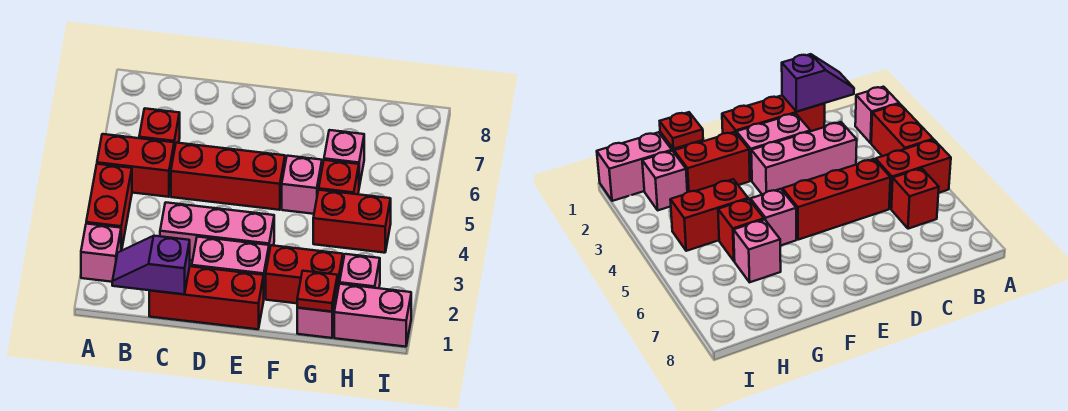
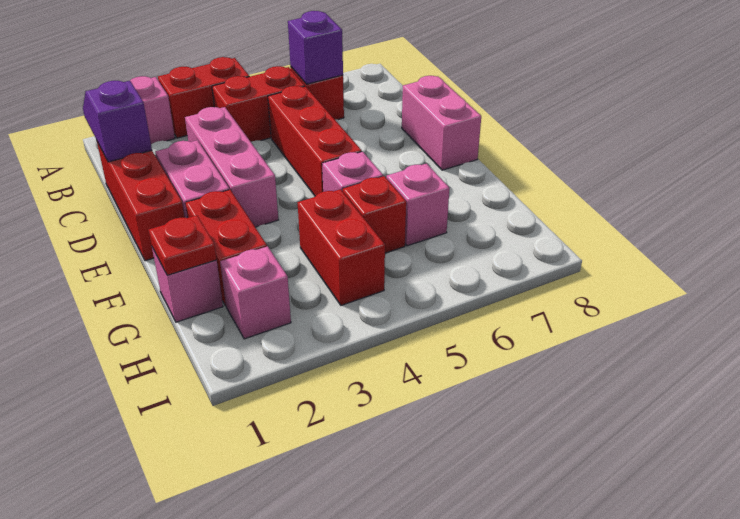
red 1x2 brick [97,134,174,197] -> red 1x2 brick turned to [212,66,305,142]
none -> purple 1x1 brick [288,11,343,84]
pink 1x2 brick [334,284,411,347] -> pink 1x2 brick moved to [402,76,481,170]

